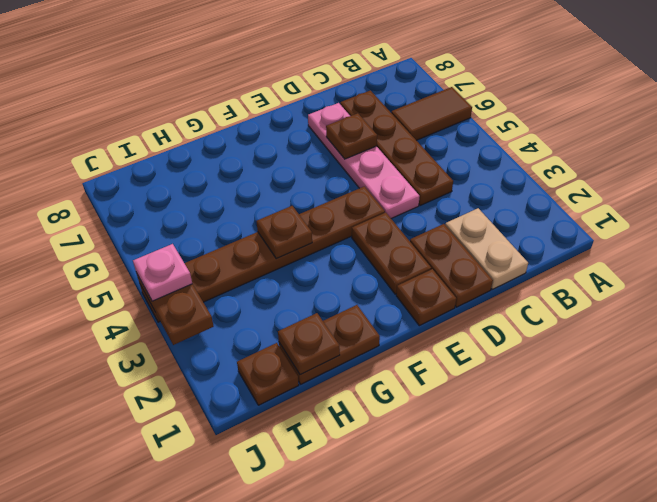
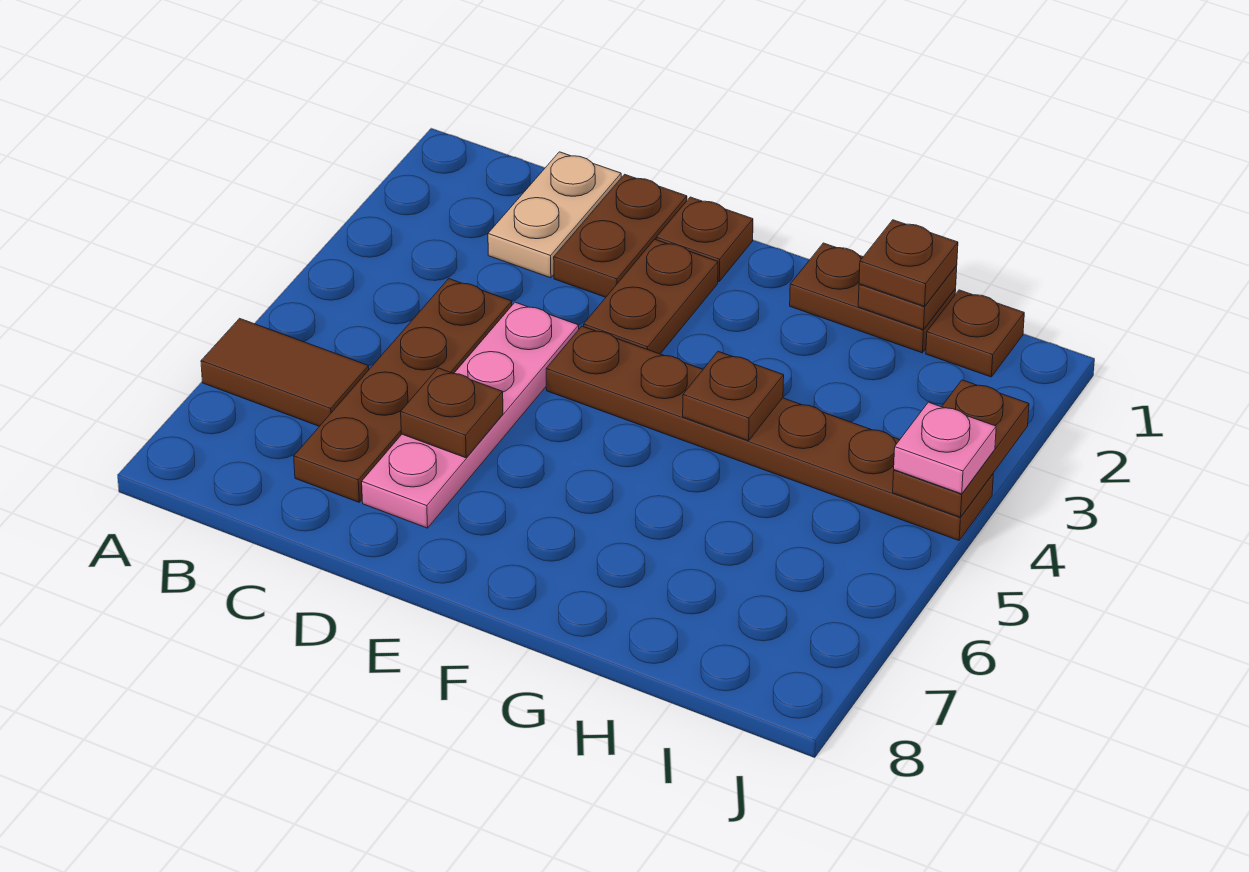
none -> brown 1x1 plate [859,220,958,306]

